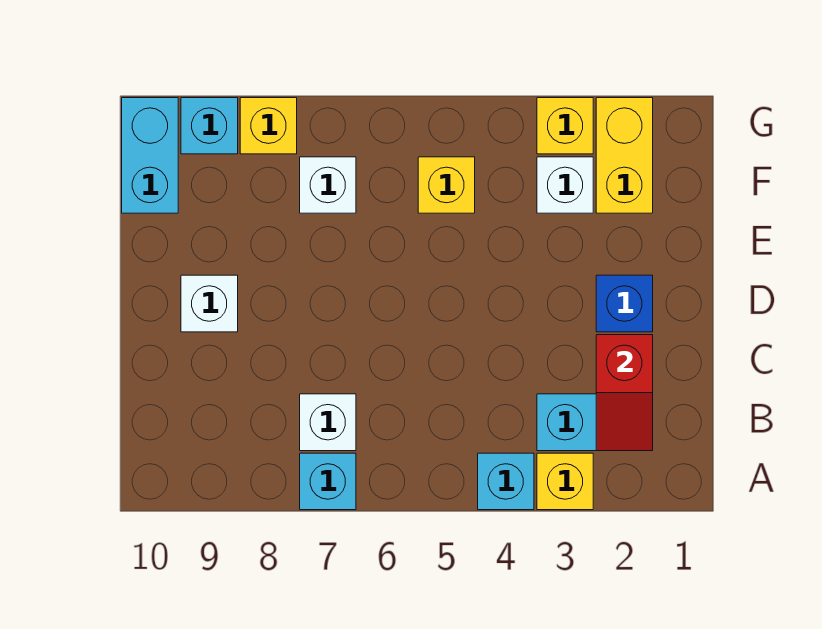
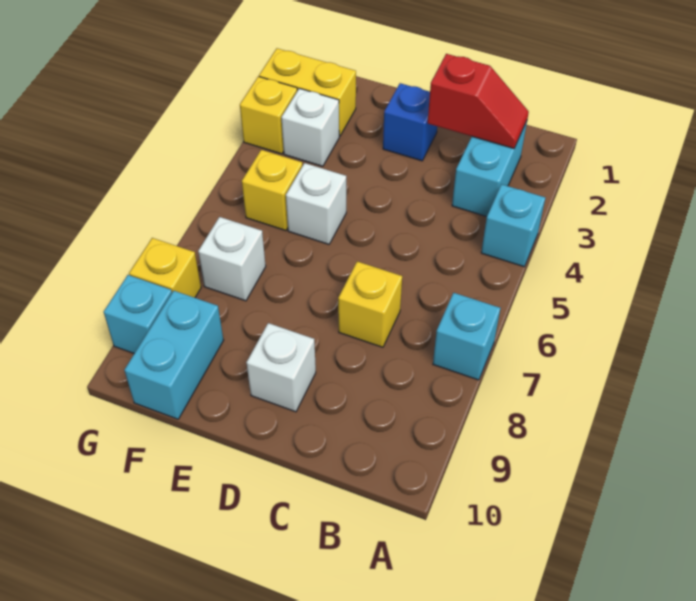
yellow 1x1 brick [537,453,593,510] -> yellow 1x1 brick moved to [338,261,402,347]
white 1x1 brick [300,394,356,451] -> white 1x1 brick moved to [286,163,346,244]
cyan 1x2 brick [122,98,178,213] -> cyan 1x2 brick turned to [124,291,224,419]

